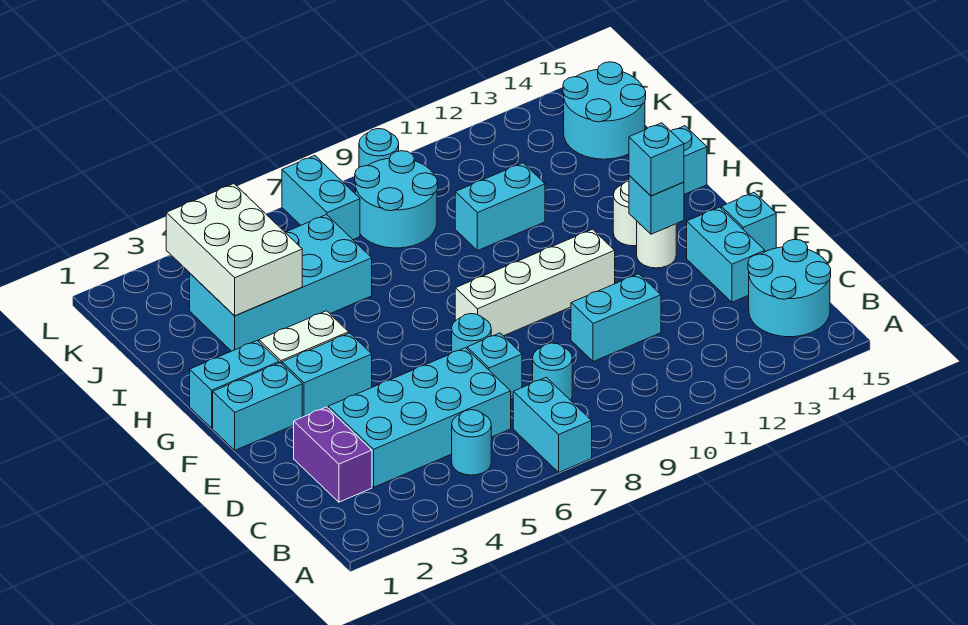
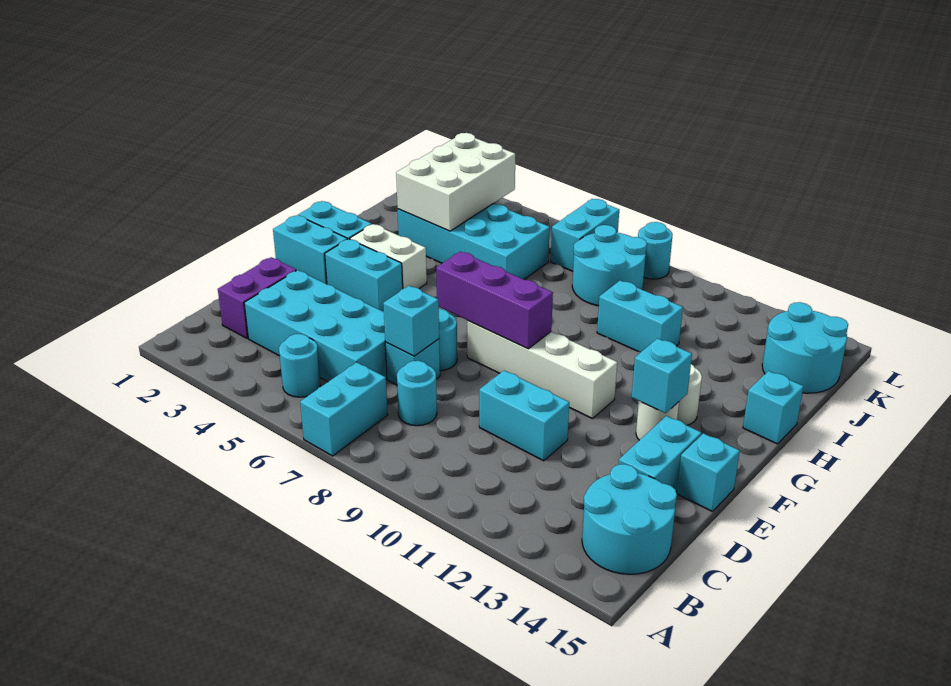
none -> purple 1x3 brick [436,252,553,349]
cyan 1x1 brick [629,123,684,196] -> cyan 1x1 brick moved to [383,286,439,356]

